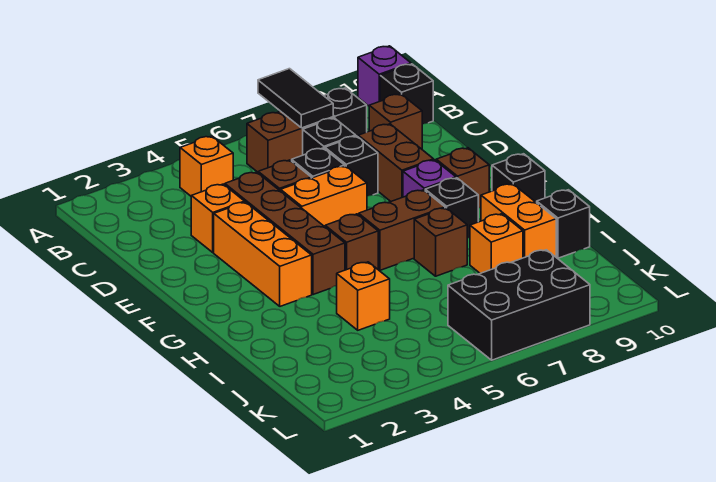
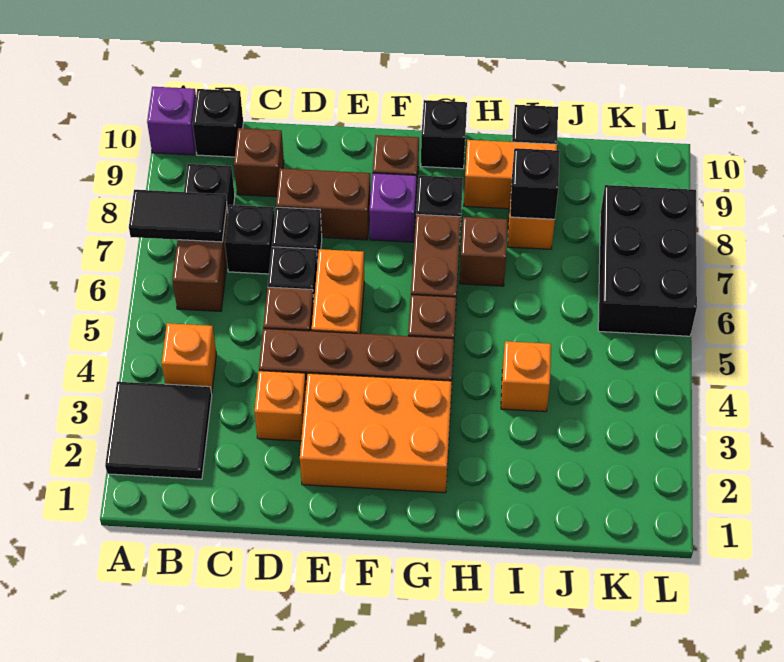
none -> black 2x2 tile [105,382,212,479]
orange 1x3 brick [214,202,312,306] -> orange 2x3 brick [300,373,452,493]
none -> black 1x1 brick [510,148,560,219]

